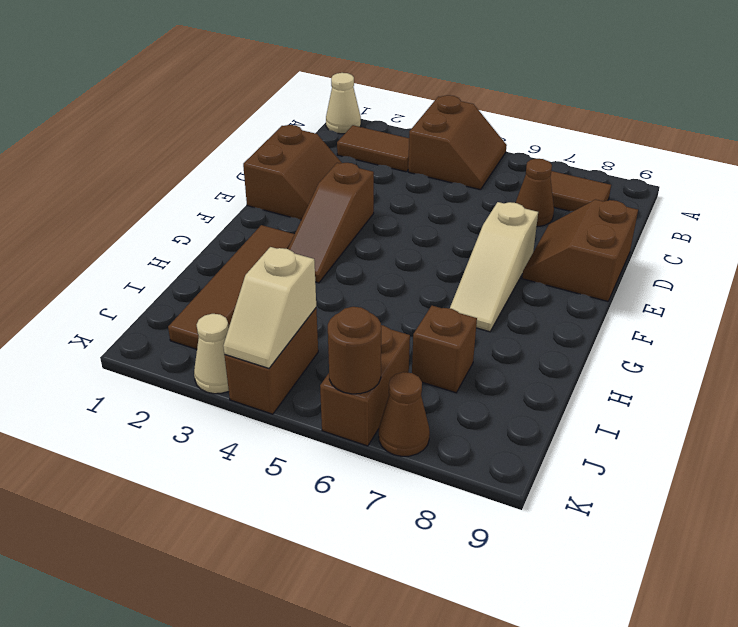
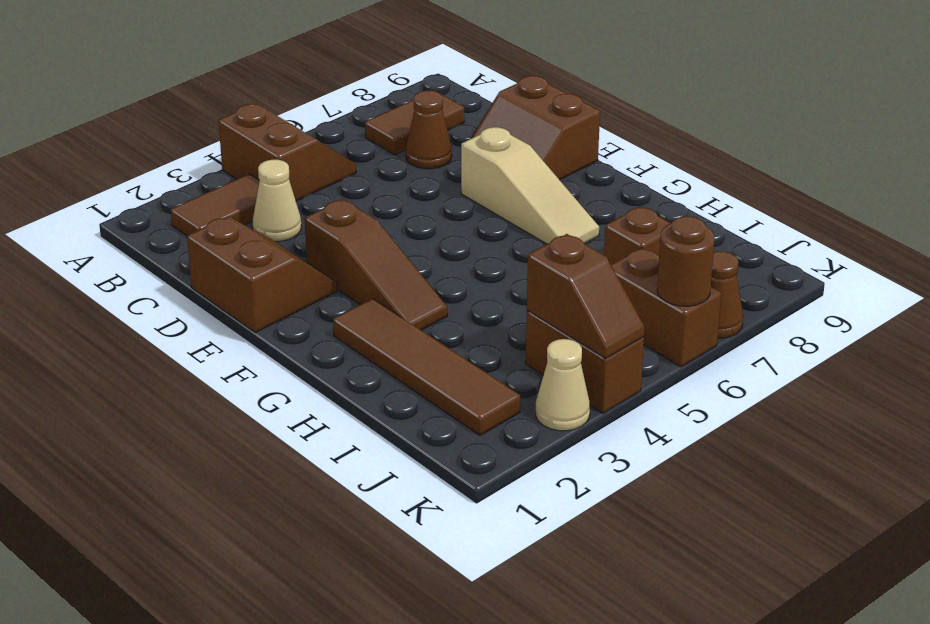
tan 1x1 cone [326,73,361,134] -> tan 1x1 cone moved to [252,160,301,242]
tan 1x2 slope [223,247,316,368] -> brown 1x2 slope [527,234,645,358]

